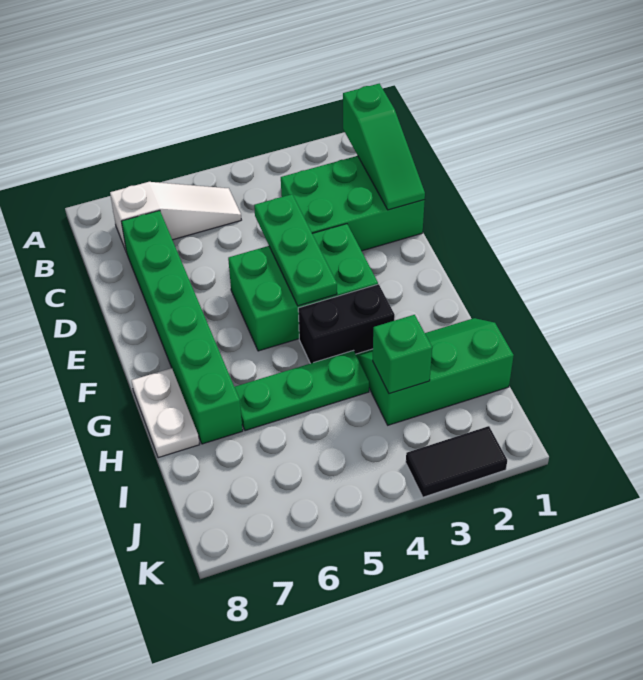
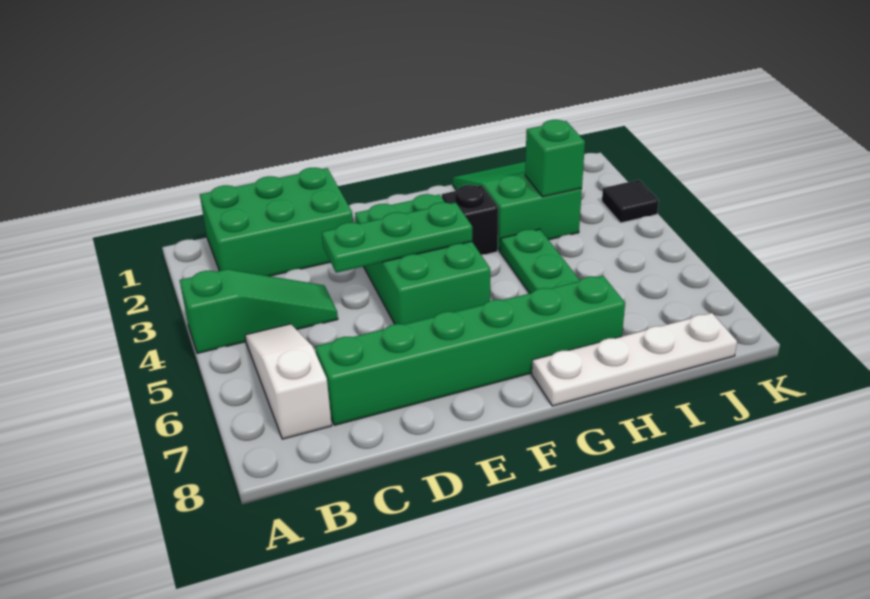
green 1x3 slope [343,84,425,210] -> green 1x3 slope moved to [180,269,338,353]
green 2x3 brick [281,156,425,251] -> green 2x3 brick turned to [200,168,353,276]
black 1x2 brick [298,284,395,364] -> black 1x1 brick [442,185,498,255]
white 1x2 plate [131,368,200,458] -> white 1x4 plate [532,313,737,406]
green 2x3 slope [356,318,514,425] -> green 2x3 slope turned to [453,162,582,251]
black 1x2 tile [406,426,507,497] -> black 1x1 tile [602,180,659,223]

